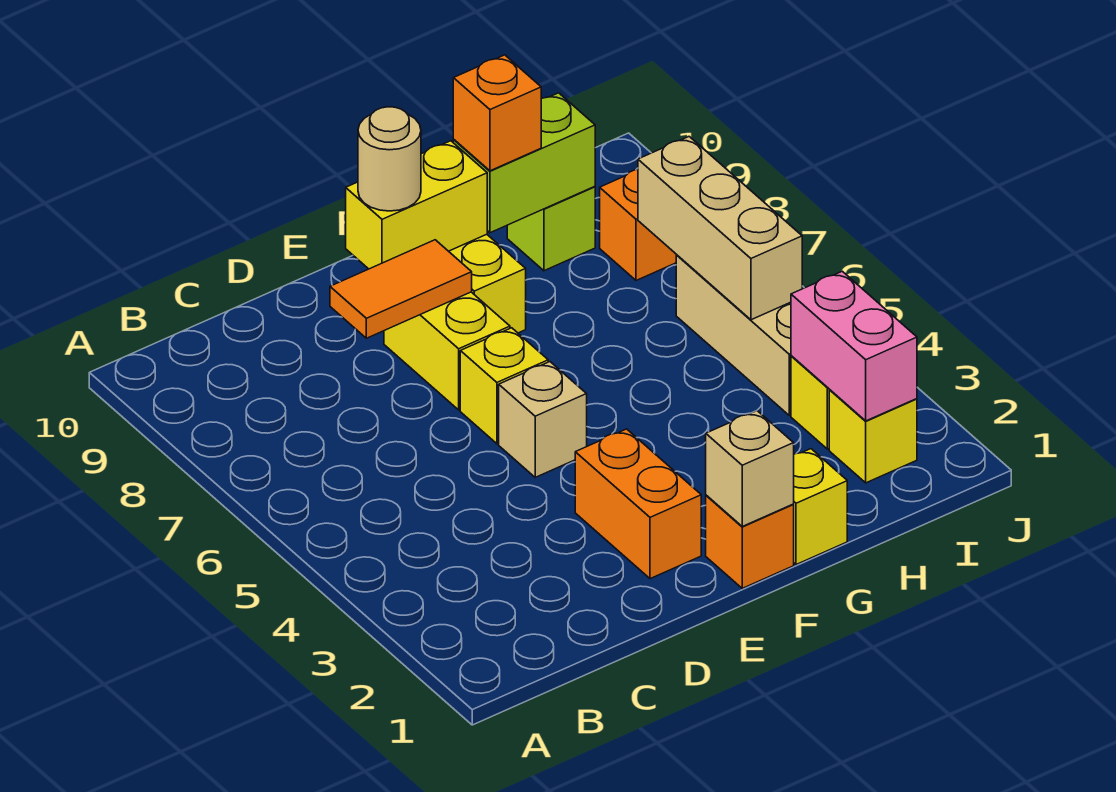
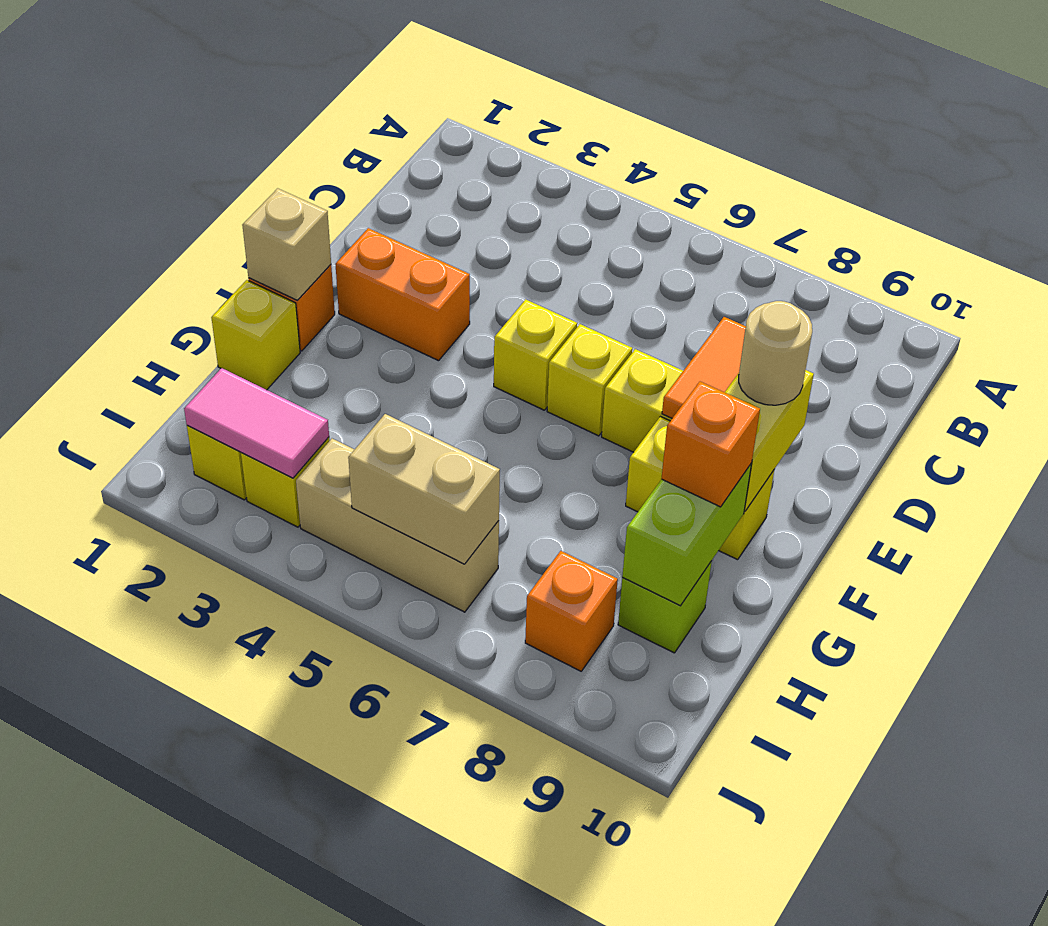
tan 1x1 brick [499,362,587,477] -> yellow 1x1 brick [494,299,577,410]
pink 1x2 brick [791,271,917,421] -> pink 1x2 tile [184,368,329,478]
tan 1x3 brick [638,137,802,320] -> tan 1x2 brick [348,414,500,564]

